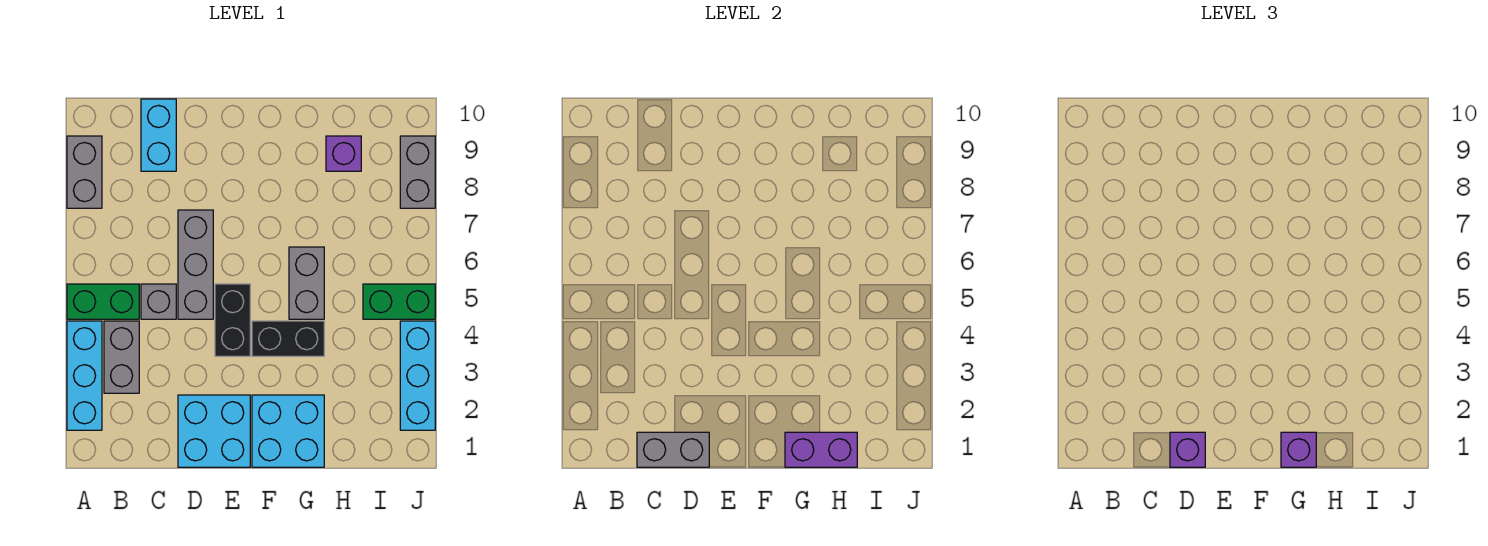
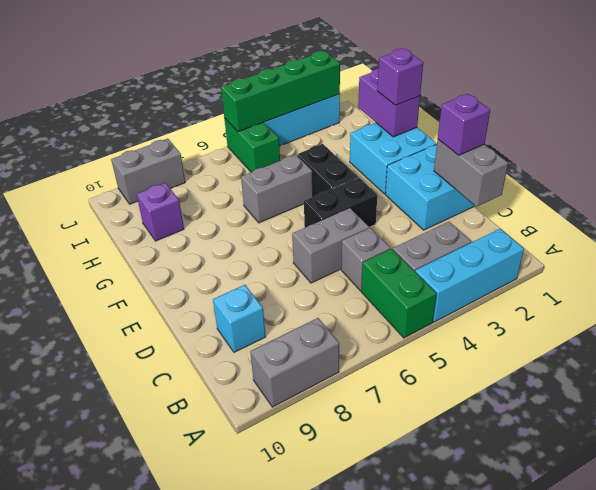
cyan 1x2 brick [141,99,176,171] -> cyan 1x1 brick [213,285,266,352]
grey 1x3 brick [178,210,213,319] -> grey 1x2 brick [292,208,369,283]
none -> green 1x4 brick [221,51,340,132]

